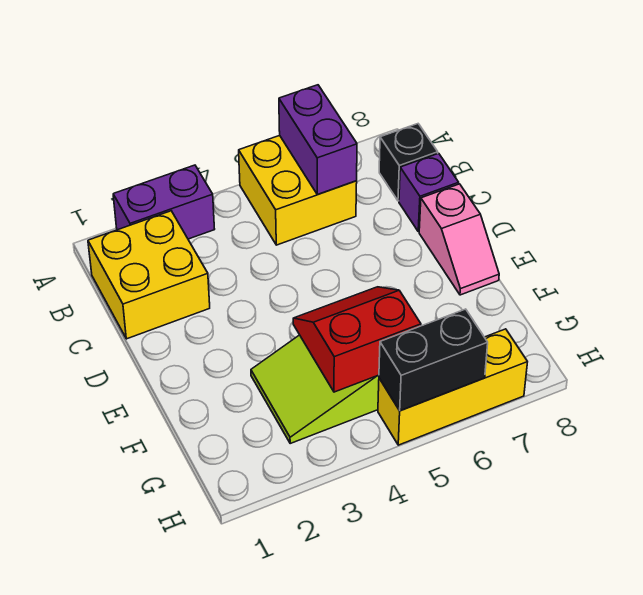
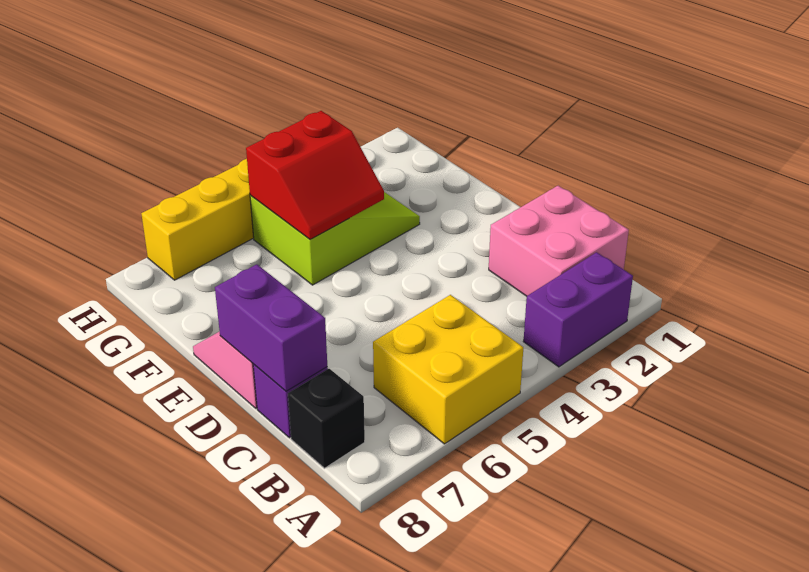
purple 1x2 brick [279,85,357,194] -> purple 1x2 brick moved to [215,264,327,391]
yellow 2x2 brick [88,211,210,339] -> pink 2x2 brick [489,186,629,296]
black 1x2 brick [379,309,488,411] -> none

